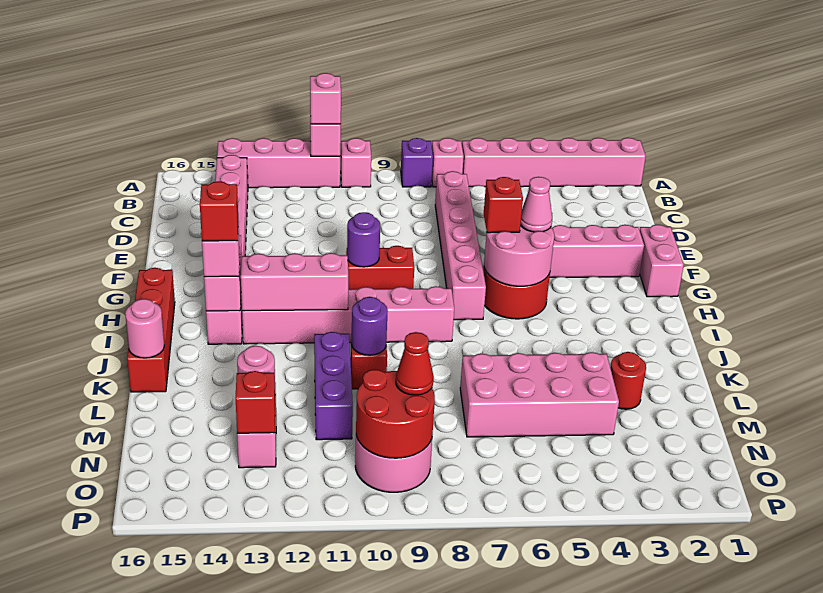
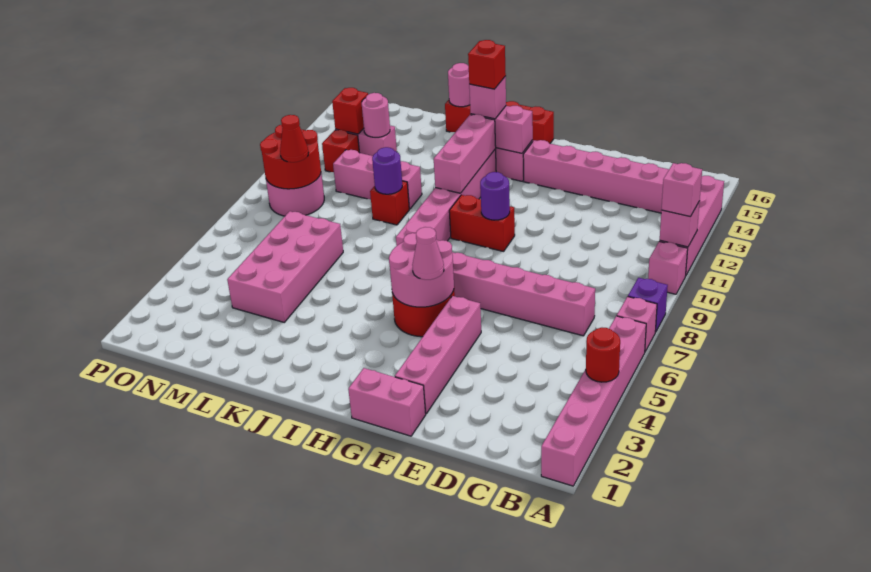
red 1x1 brick [484,177,523,233] -> red 1x1 brick moved to [322,130,359,172]
red 1x2 brick [346,246,414,289] -> red 1x2 brick turned to [449,195,515,251]
purple 1x3 brick [314,332,353,440] -> pink 1x3 brick [333,150,422,209]
red 1x1 round brick [610,352,646,409] -> red 1x1 round brick moved to [586,328,620,382]

